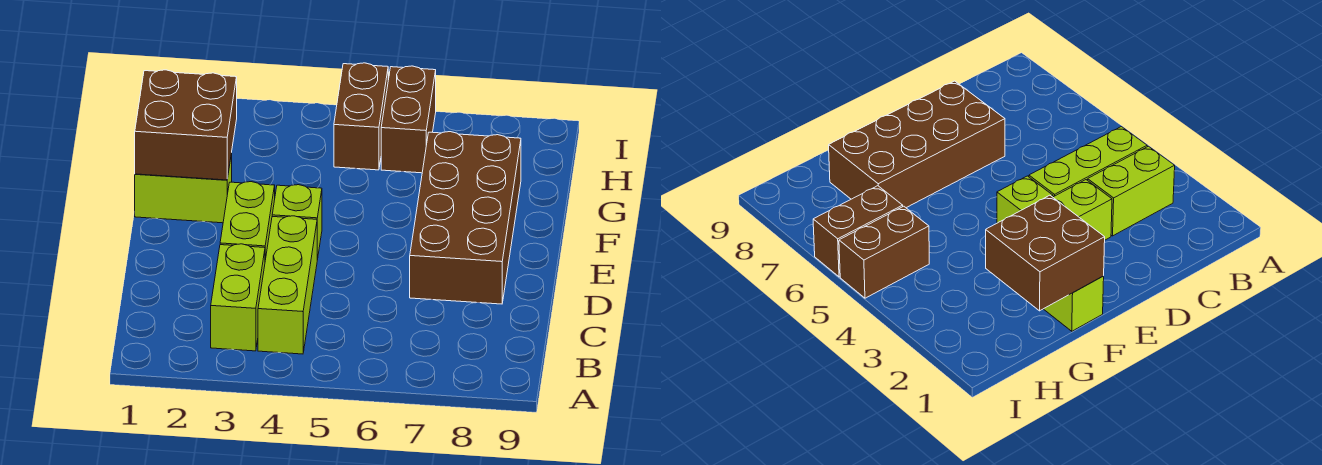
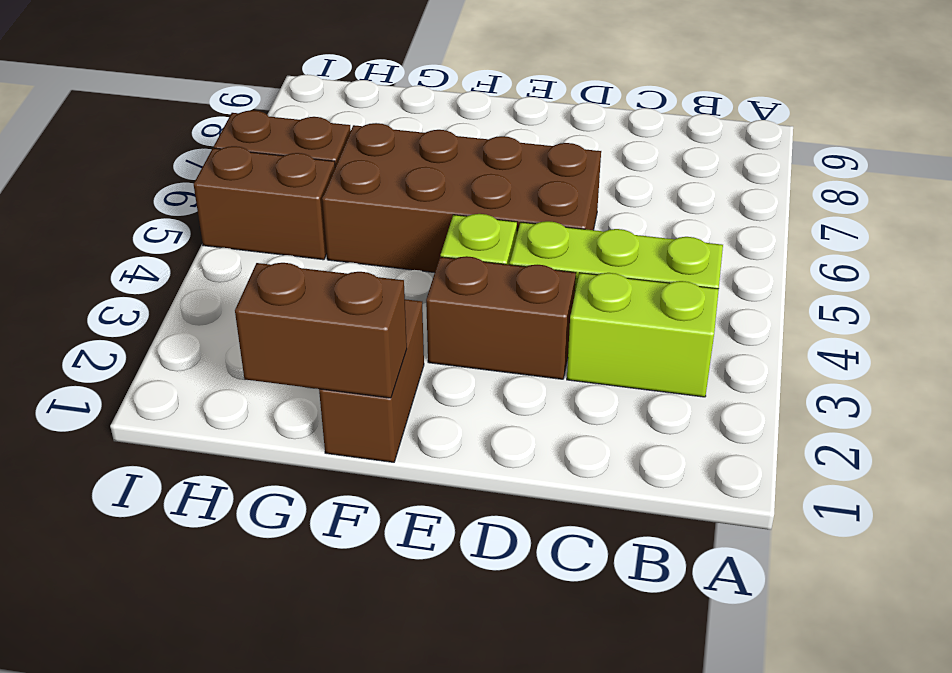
lime 1x2 brick [220,182,275,260] -> brown 1x2 brick [426,256,576,379]
brown 2x4 brick [410,132,521,304] -> brown 2x4 brick moved to [322,123,601,273]
lime 1x2 brick [135,153,232,223] -> brown 1x2 brick [319,299,424,462]
brown 2x2 brick [135,70,237,180] -> brown 1x2 brick [235,263,407,398]

